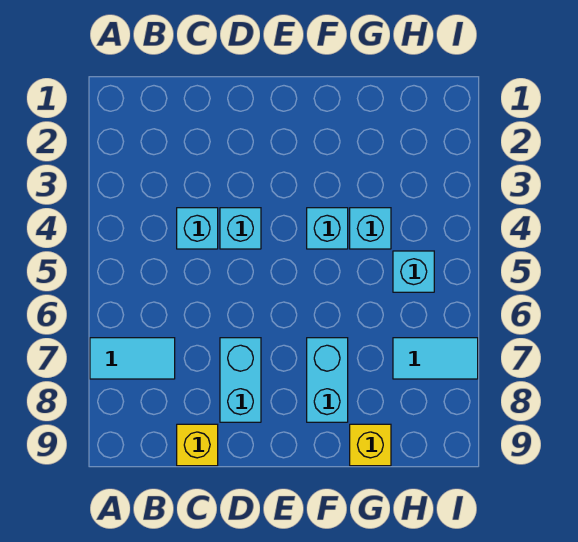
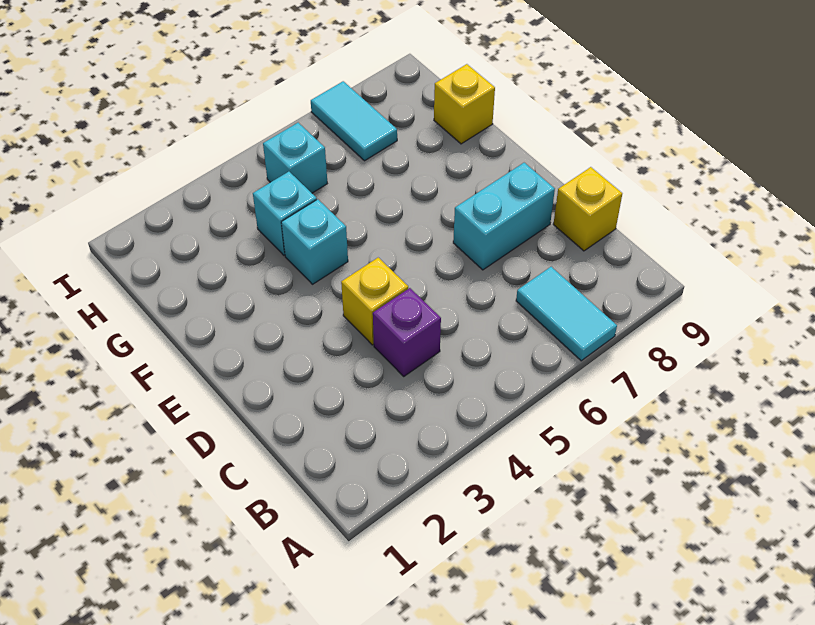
cyan 1x1 brick [177,208,218,249] -> purple 1x1 brick [373,288,441,376]
cyan 1x1 brick [220,208,261,249] -> yellow 1x1 brick [341,258,408,345]
cyan 1x2 brick [307,338,348,422] -> none

